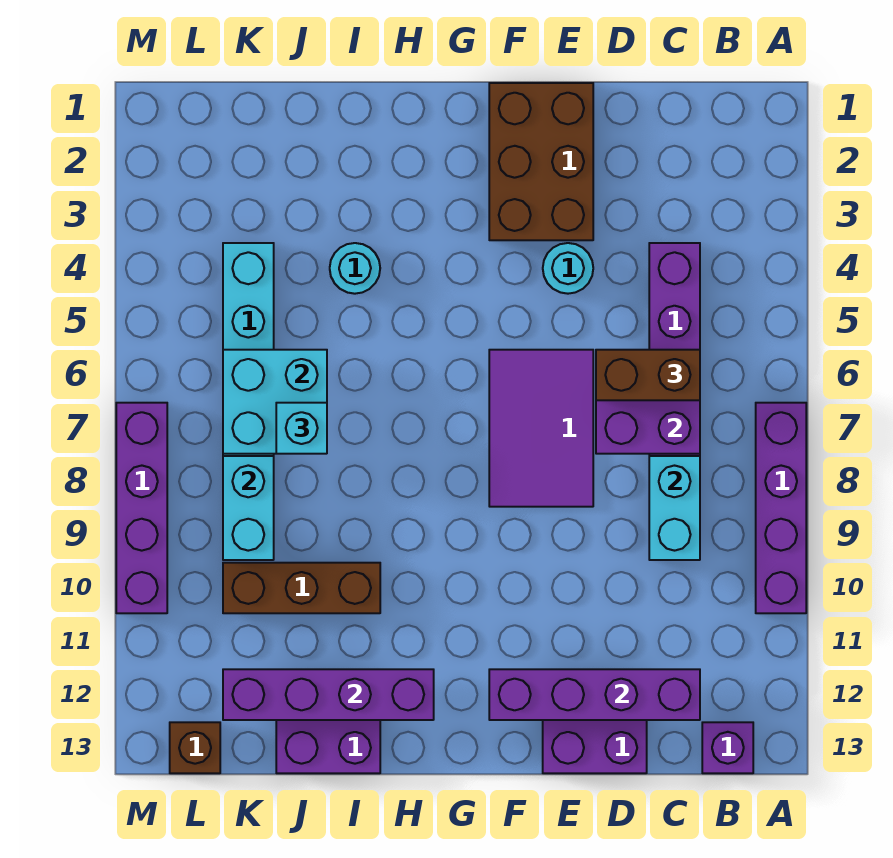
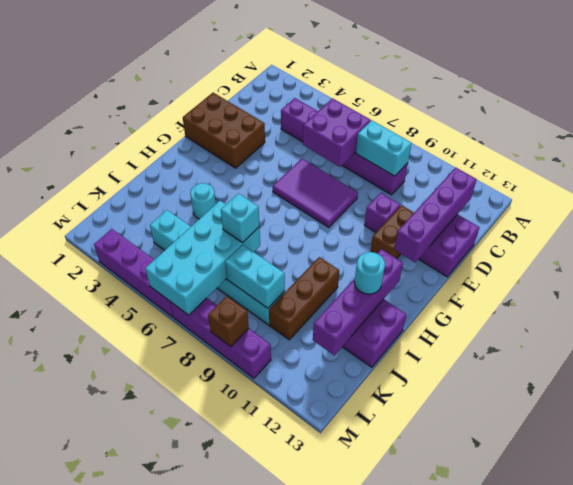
purple 1x4 brick [756,403,806,613] -> purple 1x4 brick moved to [94,229,173,317]
purple 1x1 brick [702,722,753,773] -> purple 1x1 brick moved to [364,193,400,232]
brown 1x2 brick [596,350,700,400] -> brown 1x2 brick moved to [370,205,414,259]
cyan 1x1 round brick [543,243,593,294] -> cyan 1x1 round brick moved to [354,252,385,294]
cyan 2x2 brick [223,350,327,454] -> cyan 2x4 brick [145,201,260,315]
brown 1x1 brick [170,722,220,773] -> brown 1x1 brick moved to [208,296,249,347]

